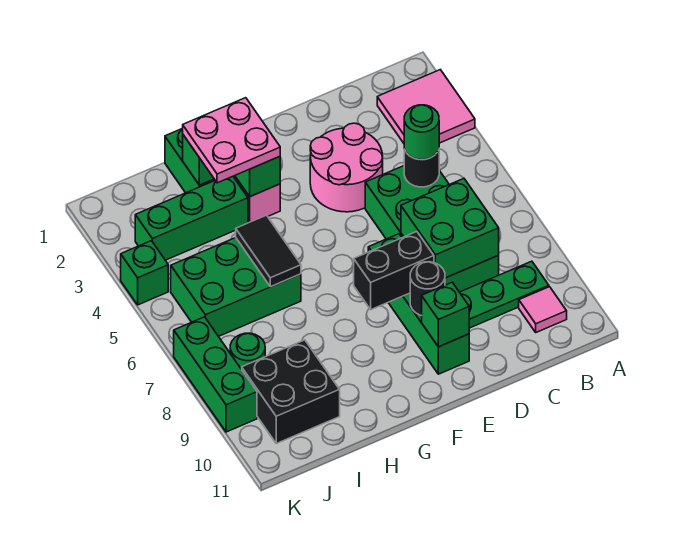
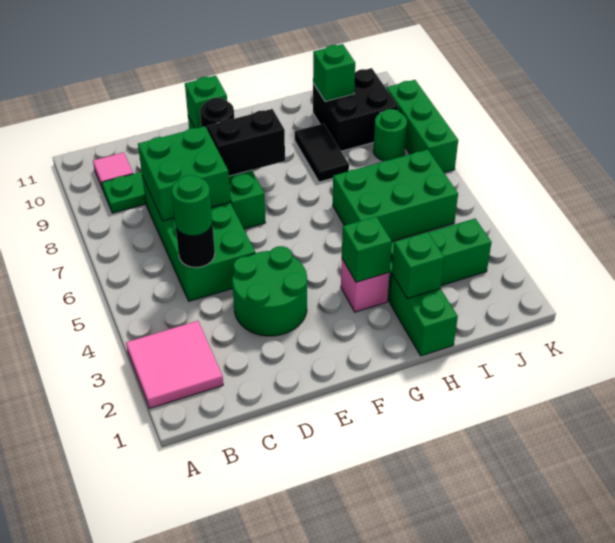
pink 2x2 round brick [310,123,383,212] -> green 2x2 round brick [232,246,307,336]
pink 2x2 plate [183,98,280,183] -> none
black 1x2 tile [236,215,301,287] -> black 1x2 tile moved to [295,124,349,182]
green 1x1 brick [121,241,168,305] -> green 1x1 brick moved to [313,44,355,101]

